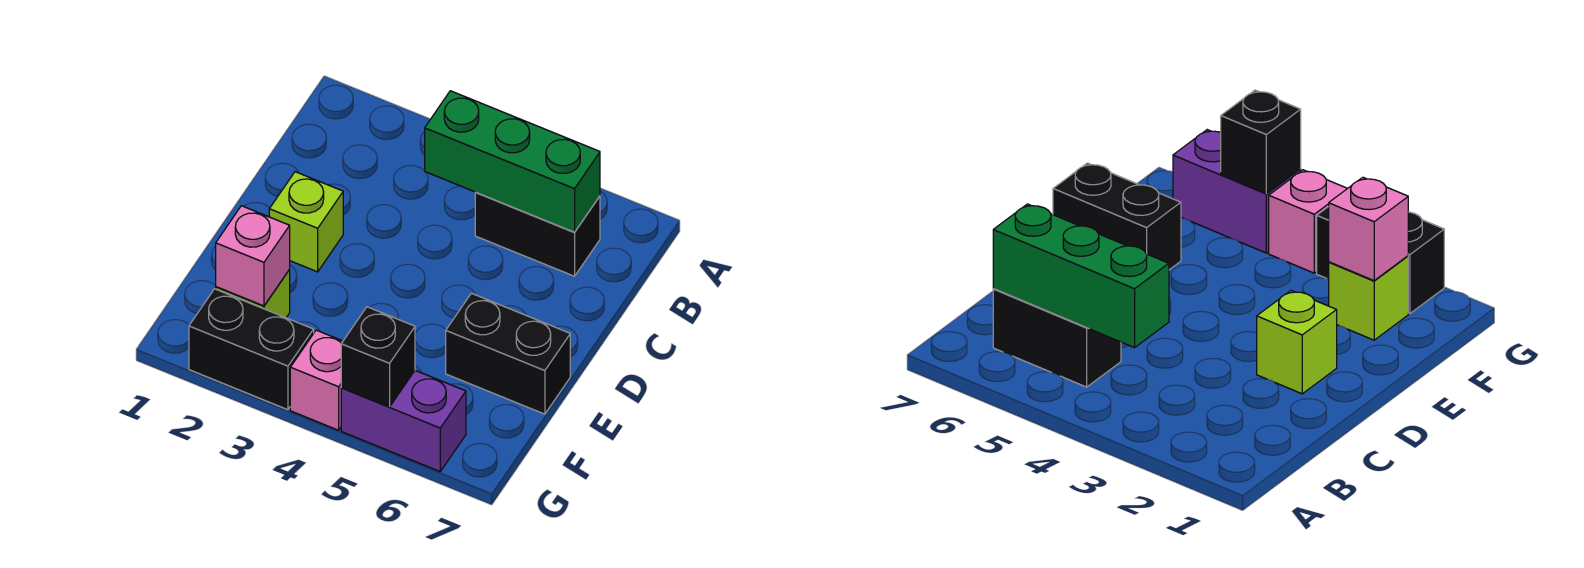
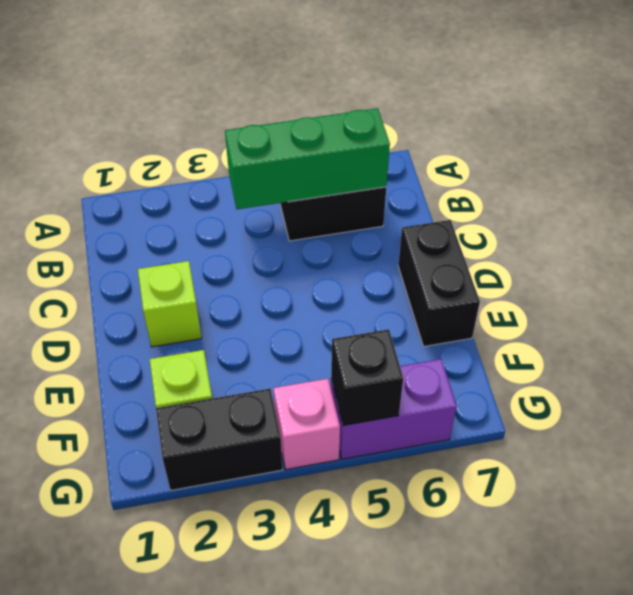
black 1x2 brick [446,293,570,414] -> black 1x2 brick turned to [398,220,480,346]
pink 1x1 brick [216,206,290,306] -> none

